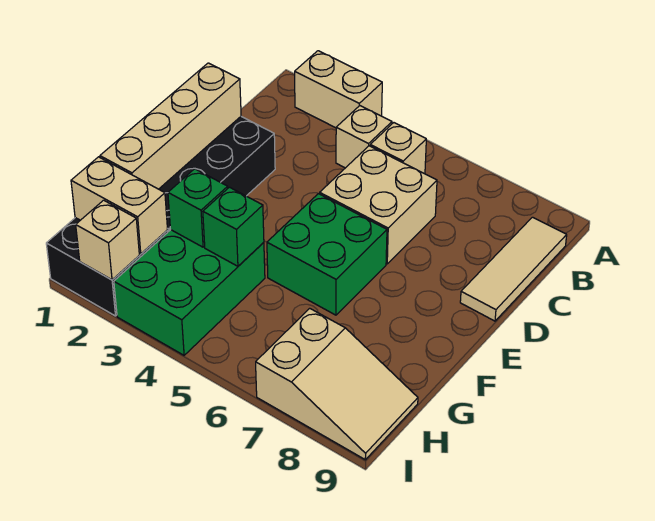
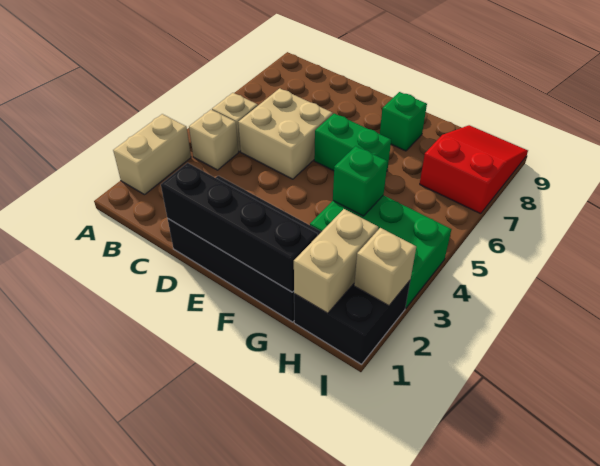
tan 1x3 tile [460,217,567,321] -> none
tan 1x4 brick [100,63,241,189] -> black 1x4 brick [161,163,317,292]
green 2x2 brick [267,194,387,315] -> green 1x2 brick [314,113,391,172]
green 1x1 brick [168,169,228,247] -> green 1x1 brick moved to [380,92,427,151]
tan 2x3 slope [256,308,418,460] -> red 2x3 slope [420,125,528,214]

